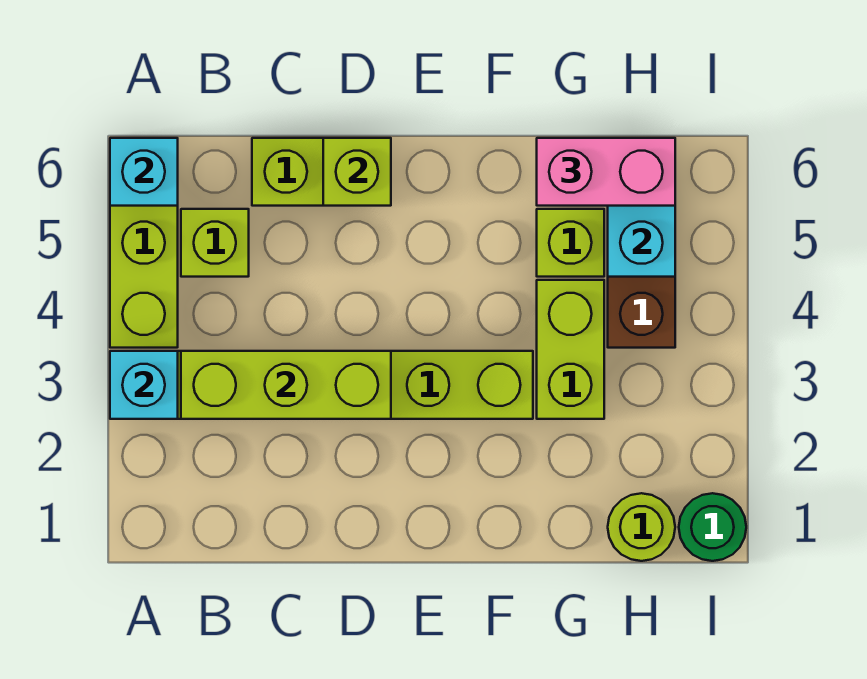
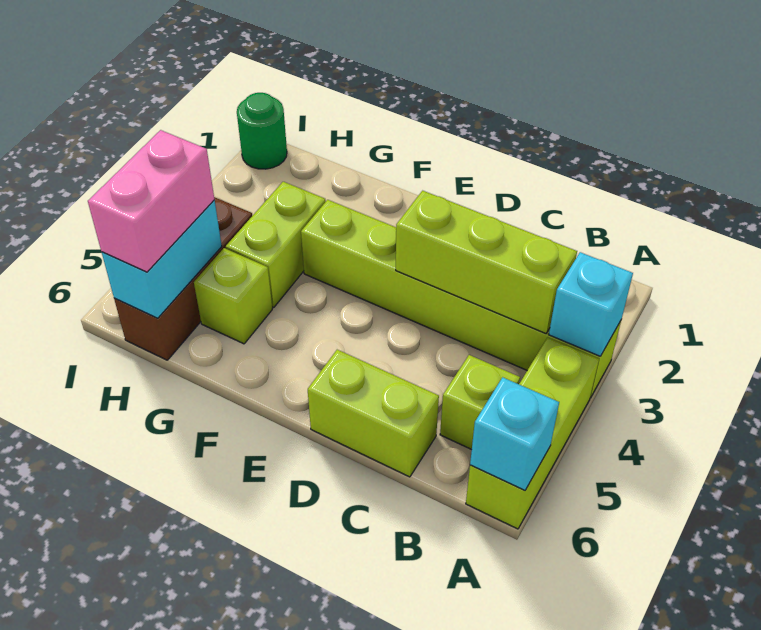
lime 1x1 brick [323,138,391,206] -> none
pink 1x2 brick [537,138,675,206] -> pink 1x2 brick turned to [88,130,214,272]
lime 1x1 round brick [608,493,675,561] -> none

